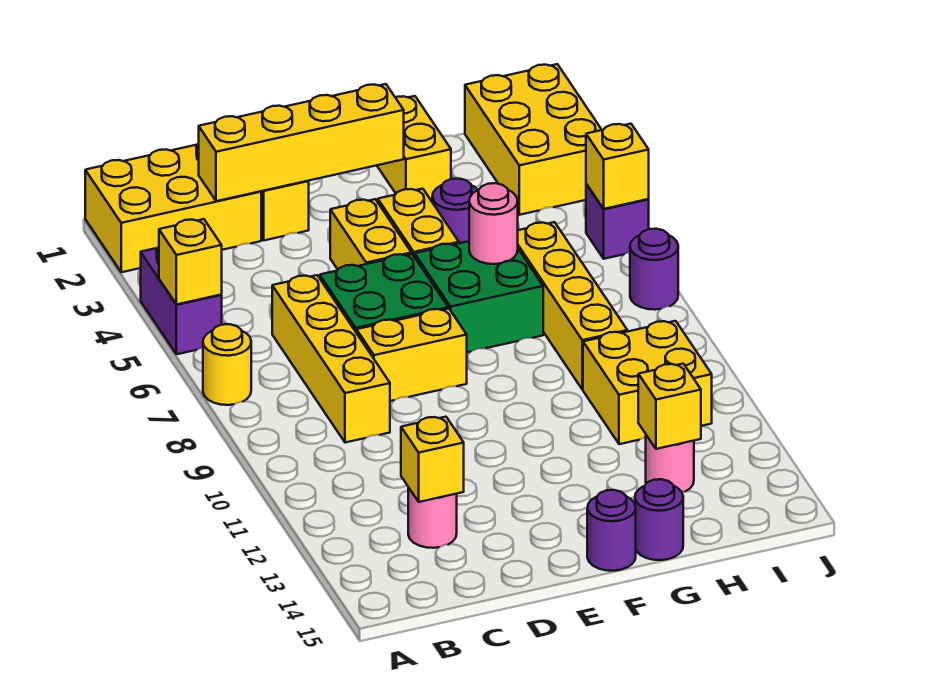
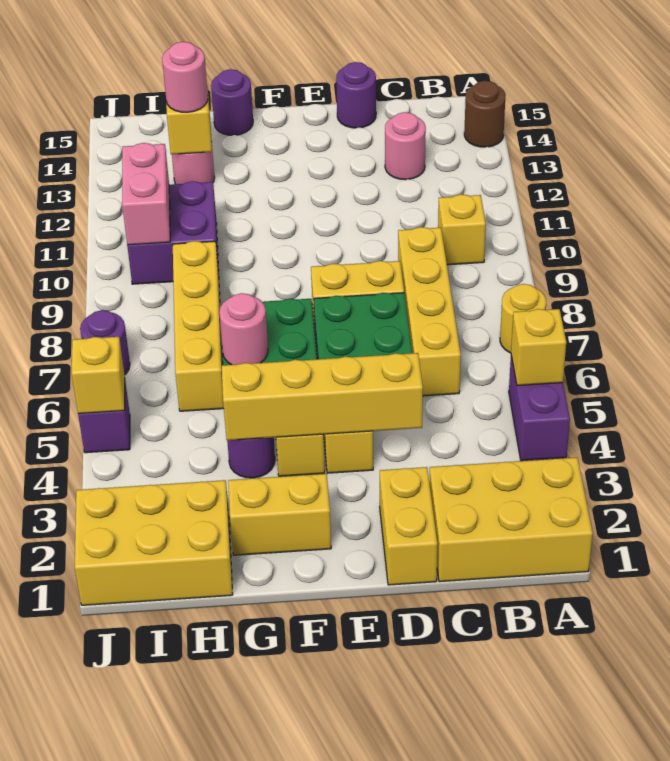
none -> brown 1x1 round brick [464,81,506,147]
yellow 1x4 brick [199,84,404,201] -> yellow 1x4 brick moved to [222,353,423,440]
yellow 1x1 brick [401,417,464,502] -> yellow 1x1 brick moved to [438,194,486,265]
purple 1x1 round brick [587,490,636,571] -> purple 1x1 round brick moved to [336,62,376,128]
yellow 1x2 brick [377,96,451,201] -> yellow 1x2 brick turned to [228,474,331,555]
yellow 2x2 brick [583,321,712,444] -> purple 2x2 brick [127,181,219,284]
none -> pink 1x1 round brick [162,42,208,112]
yellow 2x3 brick [465,64,602,215] -> yellow 2x3 brick turned to [75,480,233,605]
none -> pink 1x2 brick [122,143,170,245]

